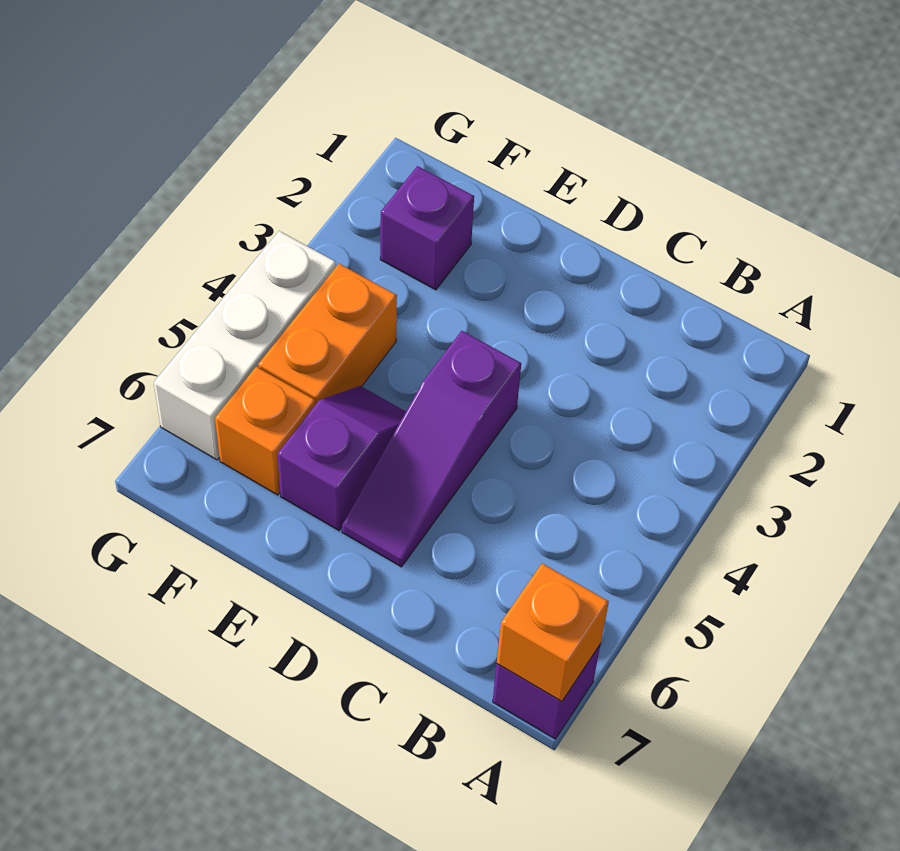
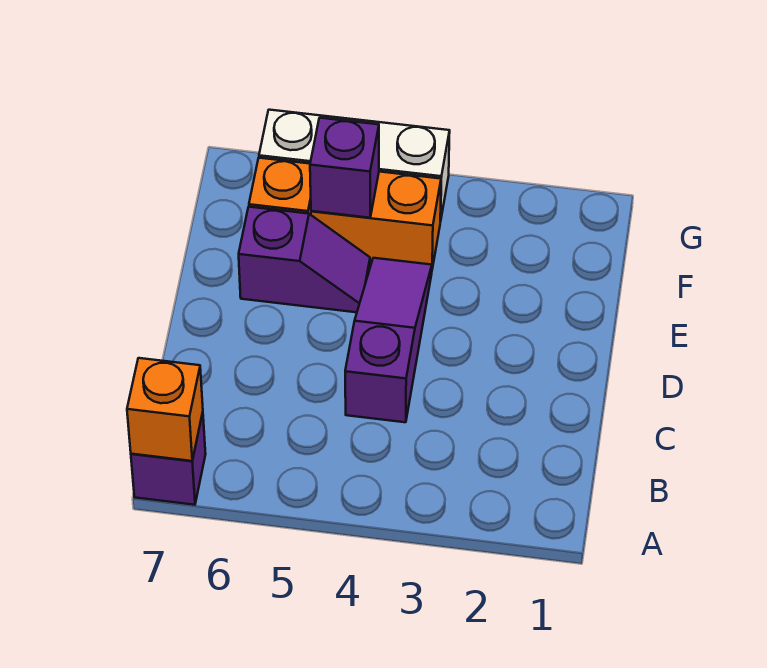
purple 1x3 slope [342,331,521,567] -> purple 1x3 slope turned to [345,258,432,422]
purple 1x1 brick [380,166,474,290] -> purple 1x1 brick moved to [310,118,379,218]

